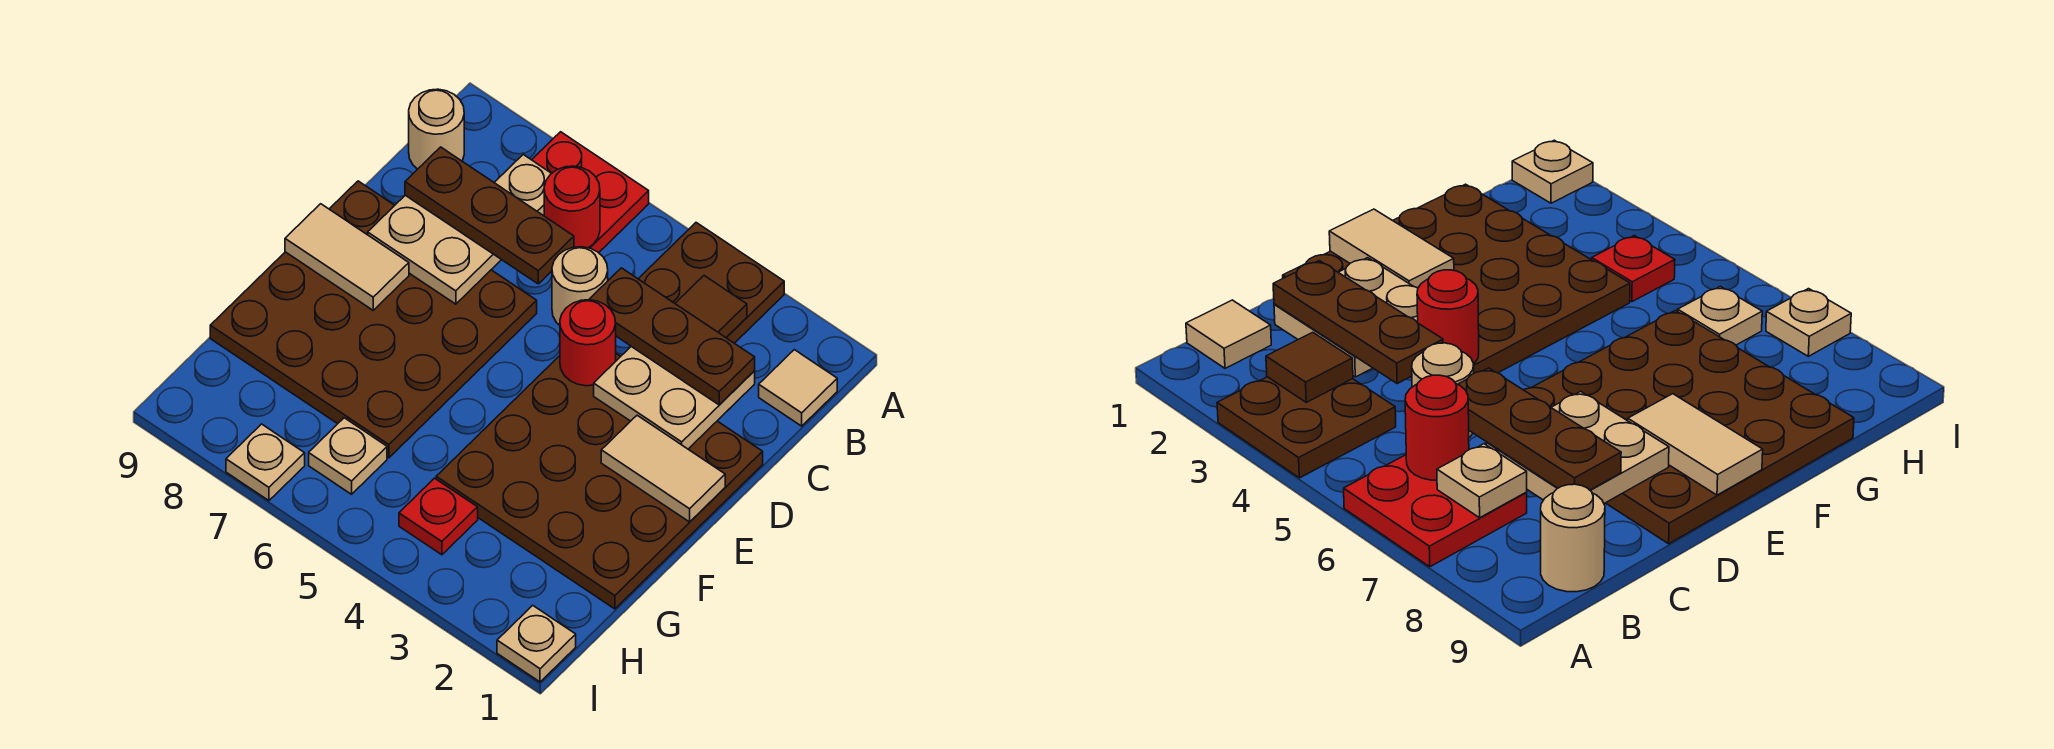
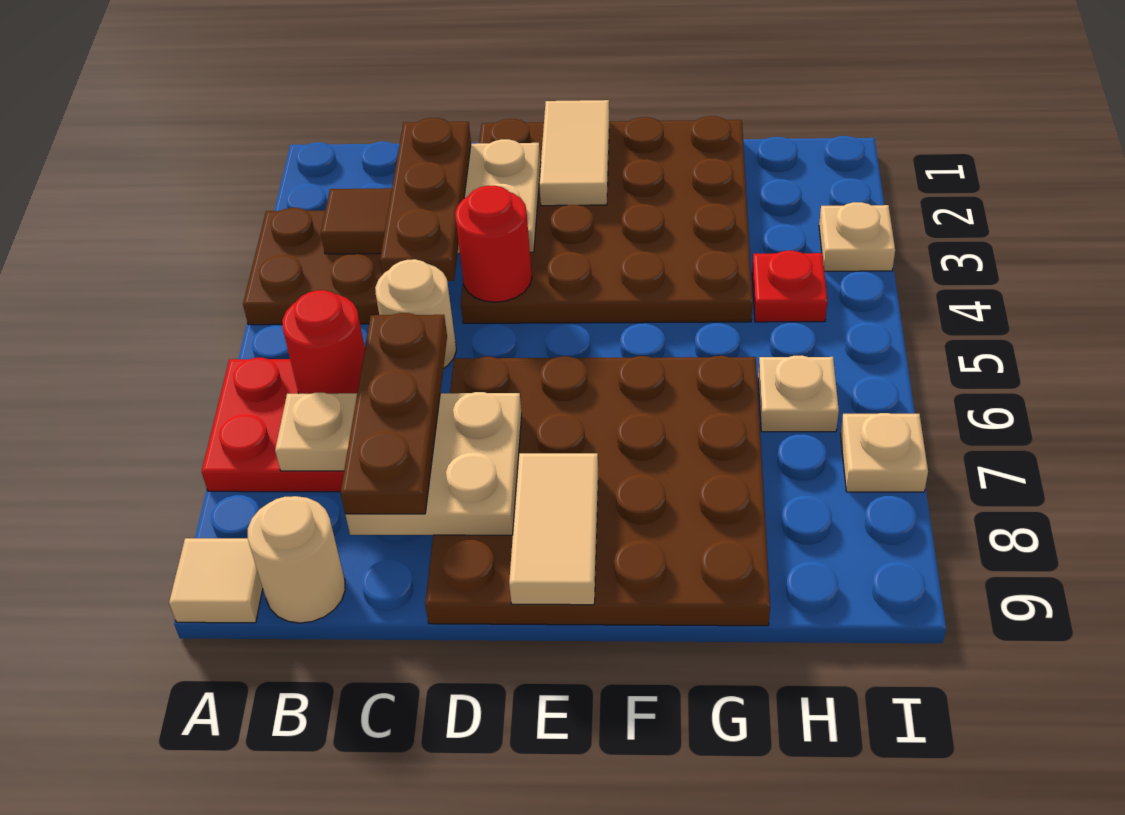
tan 1x1 tile [759,350,837,426] -> tan 1x1 tile moved to [169,538,263,623]
tan 1x1 plate [497,605,576,682] -> tan 1x1 plate moved to [819,202,895,271]

